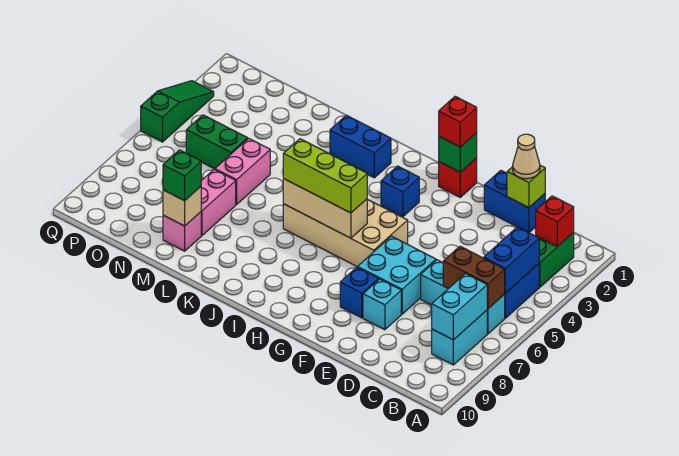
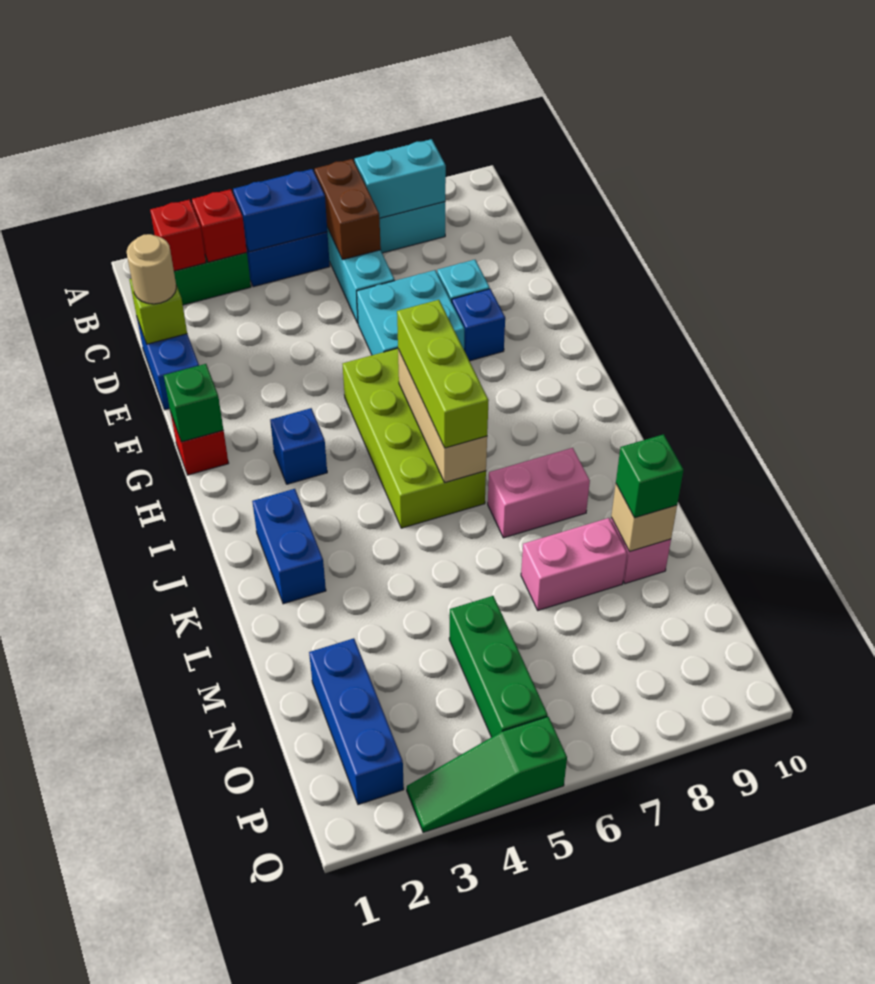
tan 1x1 cone [513,134,540,179] -> tan 1x1 round brick [127,234,176,304]
red 1x1 brick [439,96,477,147] -> red 1x1 brick moved to [192,189,247,262]
tan 2x4 brick [283,199,408,267] -> lime 2x4 brick [343,348,486,528]
pink 1x2 brick [215,138,270,205] -> pink 1x2 brick moved to [488,448,590,538]
none -> blue 1x3 brick [309,638,404,805]
green 1x2 brick [186,115,248,169] -> green 1x3 brick [449,596,548,737]

